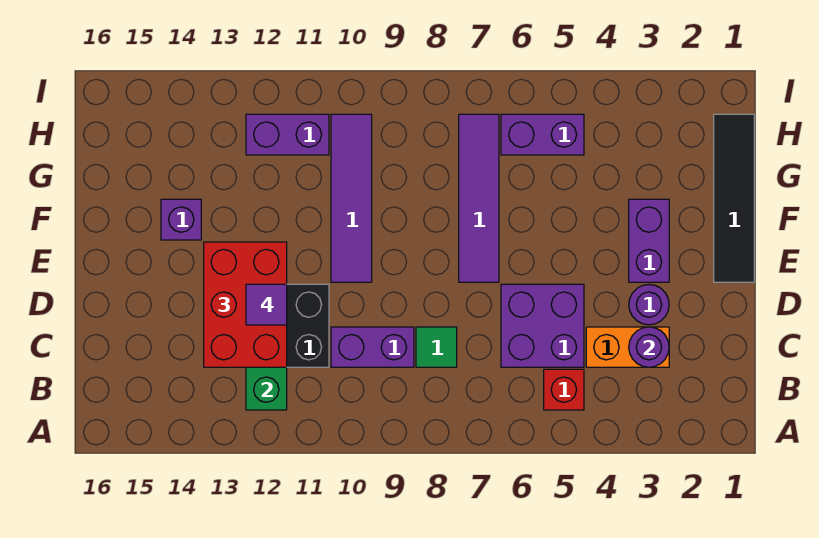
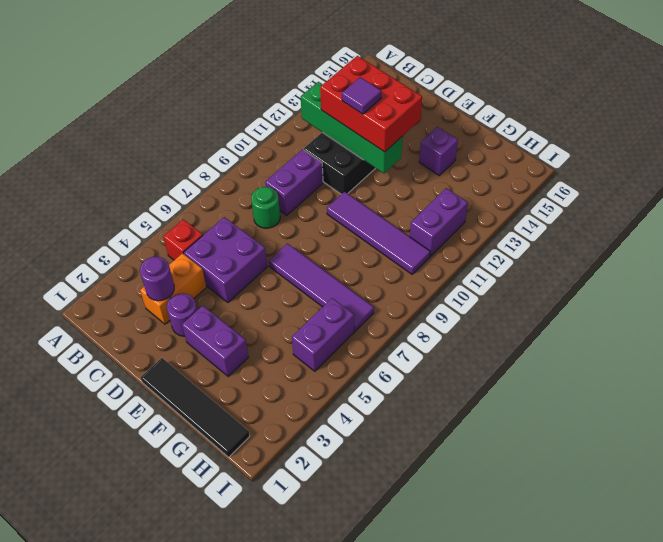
green 1x1 tile [416,327,457,367] -> green 1x1 round brick [251,187,280,228]

